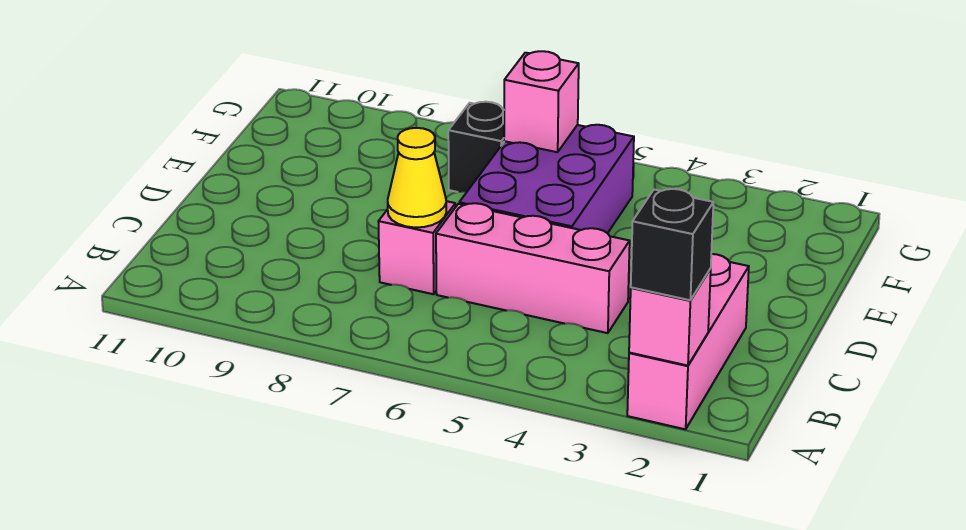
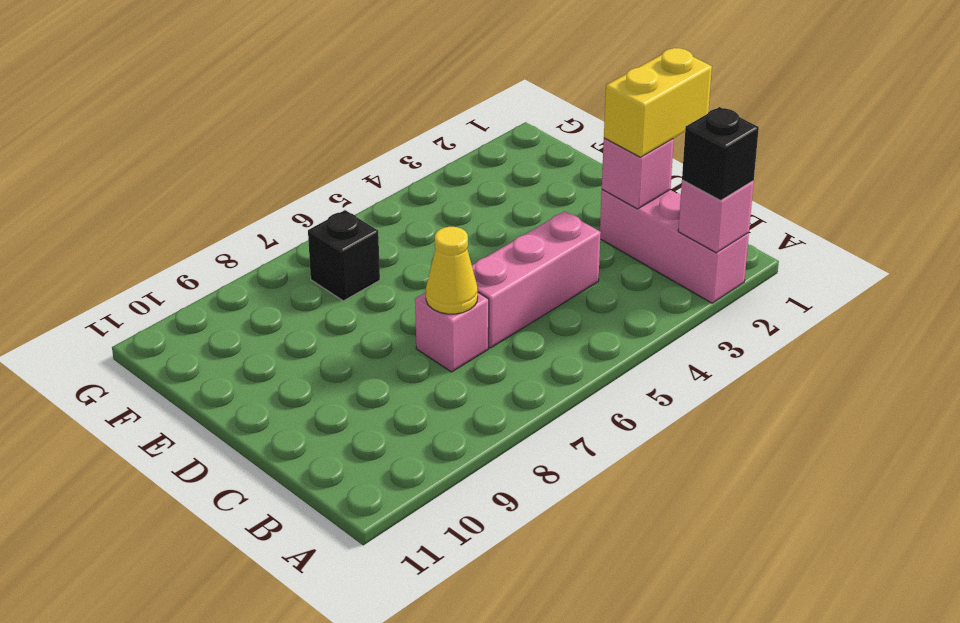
none -> yellow 1x2 brick [604,48,712,157]
purple 2x3 brick [459,125,634,233] -> none
pink 1x1 brick [504,51,579,152] -> pink 1x1 brick moved to [602,138,674,209]

